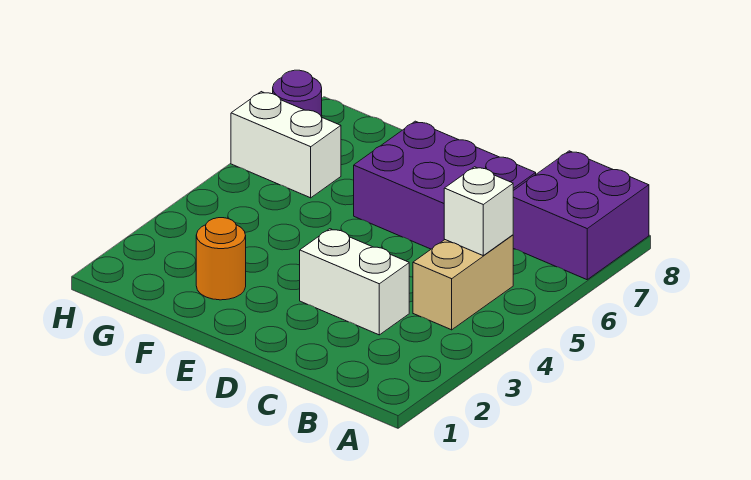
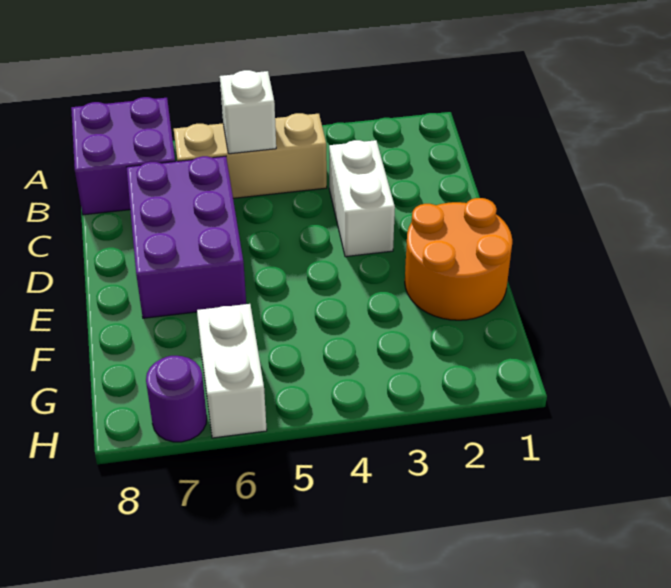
tan 1x2 brick [413,235,513,330] -> tan 1x3 brick [174,113,327,198]
orange 1x1 round brick [196,218,246,300] -> orange 2x2 round brick [405,198,512,320]

